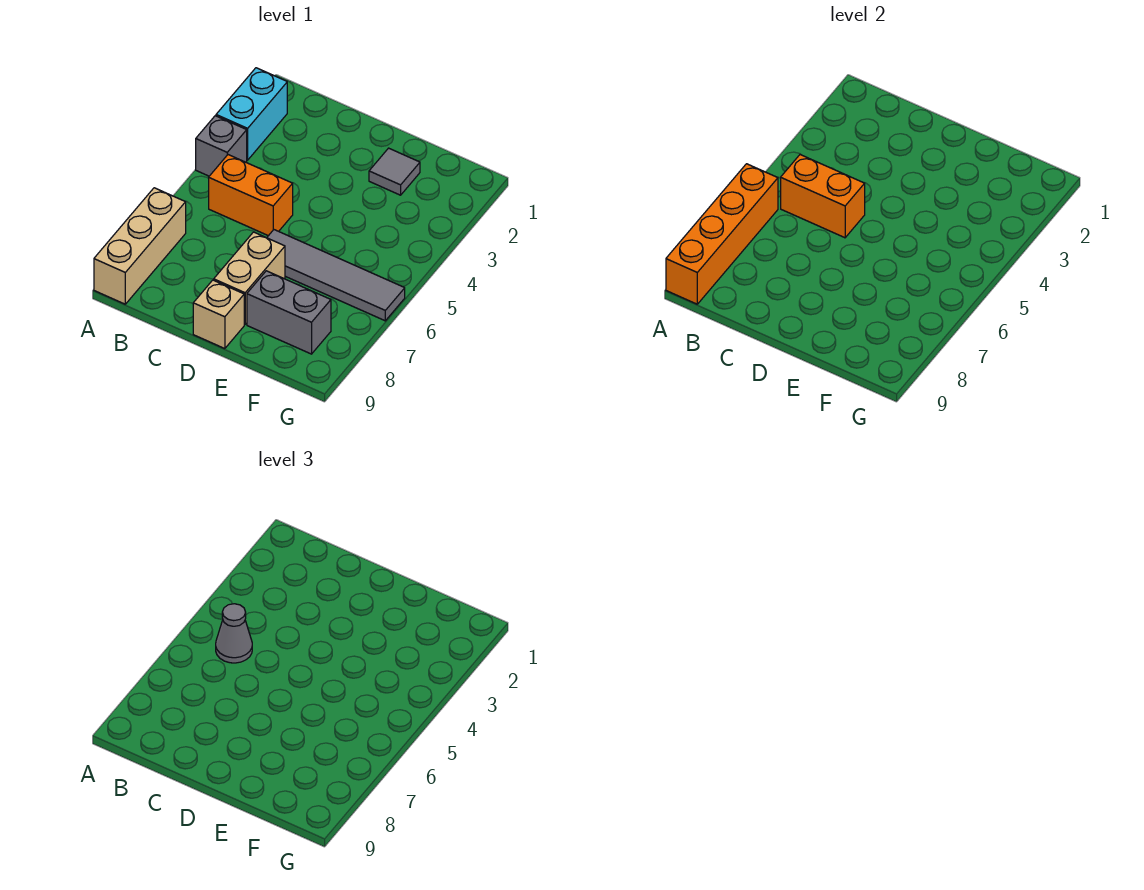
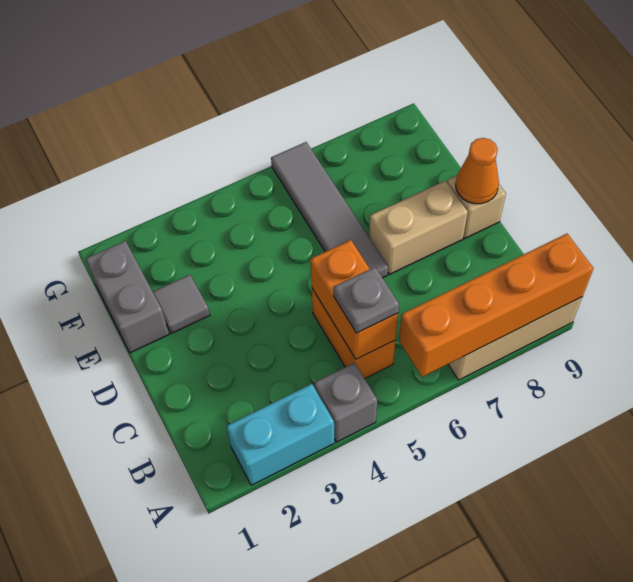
grey 1x1 cone [216,604,252,663] -> grey 1x1 plate [333,267,399,333]
none -> orange 1x1 cone [456,138,499,204]
grey 1x2 brick [247,271,331,354] -> grey 1x2 brick moved to [86,241,169,353]

